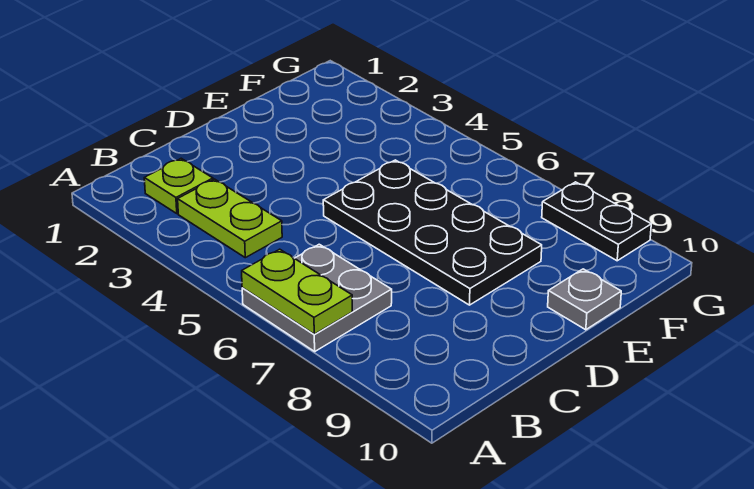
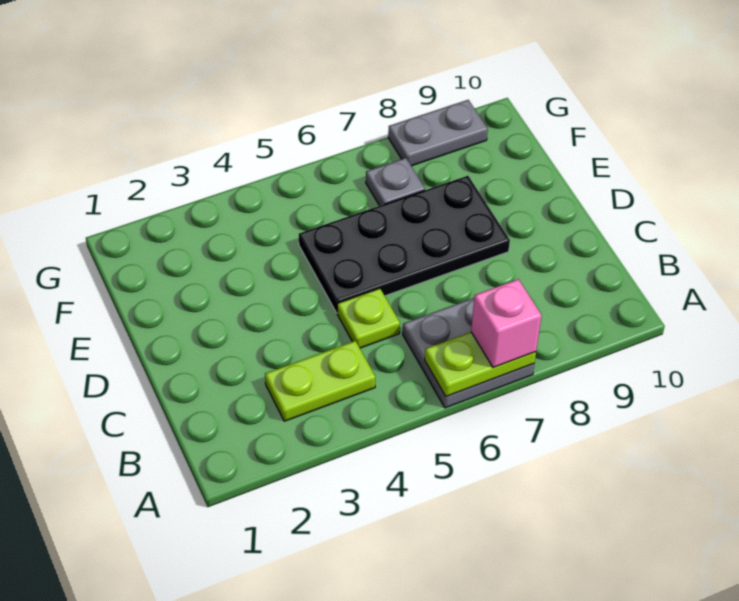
none -> pink 1x1 brick [471,279,542,368]
lime 1x1 plate [144,158,213,214] -> lime 1x1 plate moved to [337,288,400,348]
grey 1x1 plate [548,269,621,330] -> grey 1x1 plate moved to [366,158,425,206]
black 1x2 plate [542,182,651,261] -> grey 1x2 plate [388,100,488,166]

